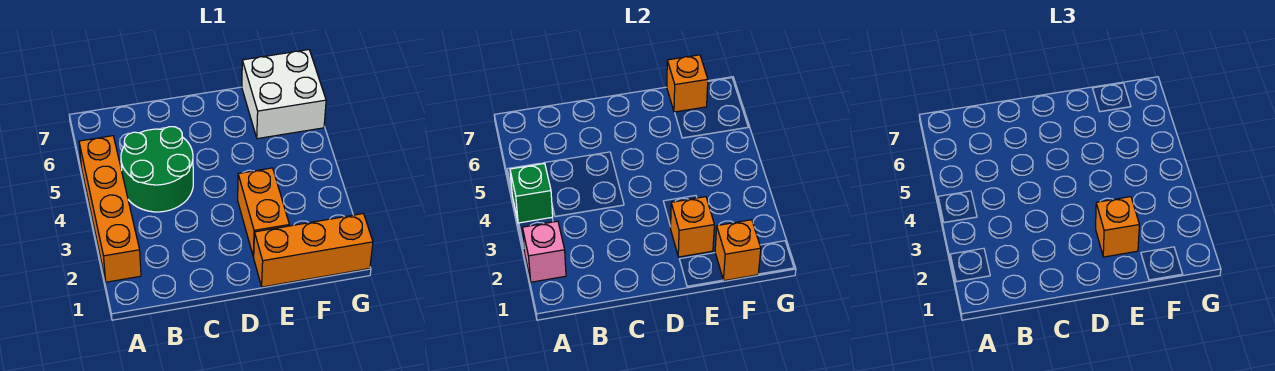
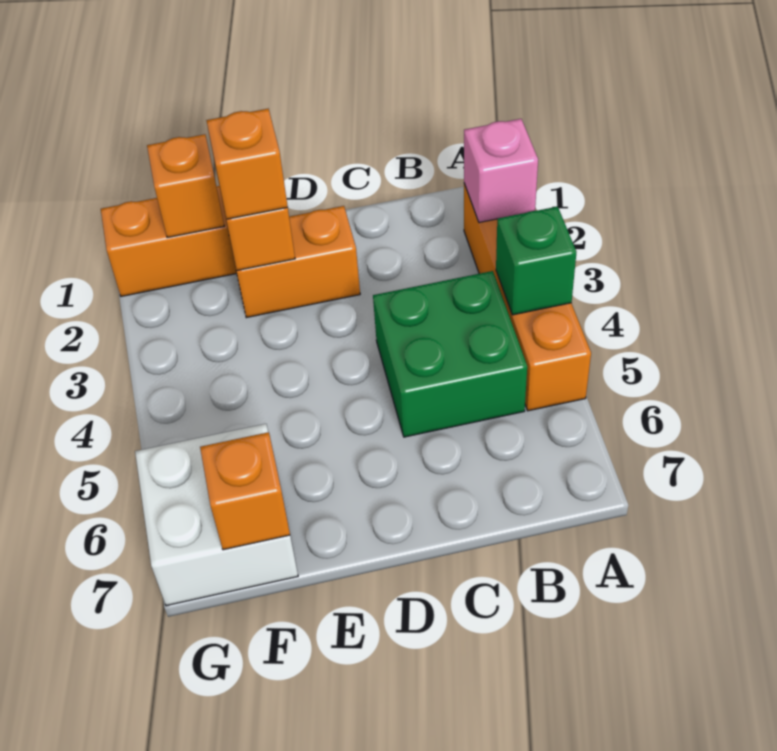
green 2x2 round brick [121,127,193,212] -> green 2x2 brick [373,271,527,437]
orange 1x2 brick [238,168,289,257] -> orange 1x2 brick turned to [230,206,360,318]

